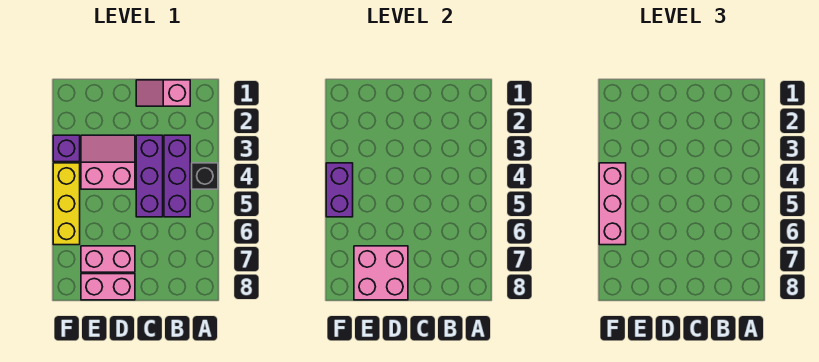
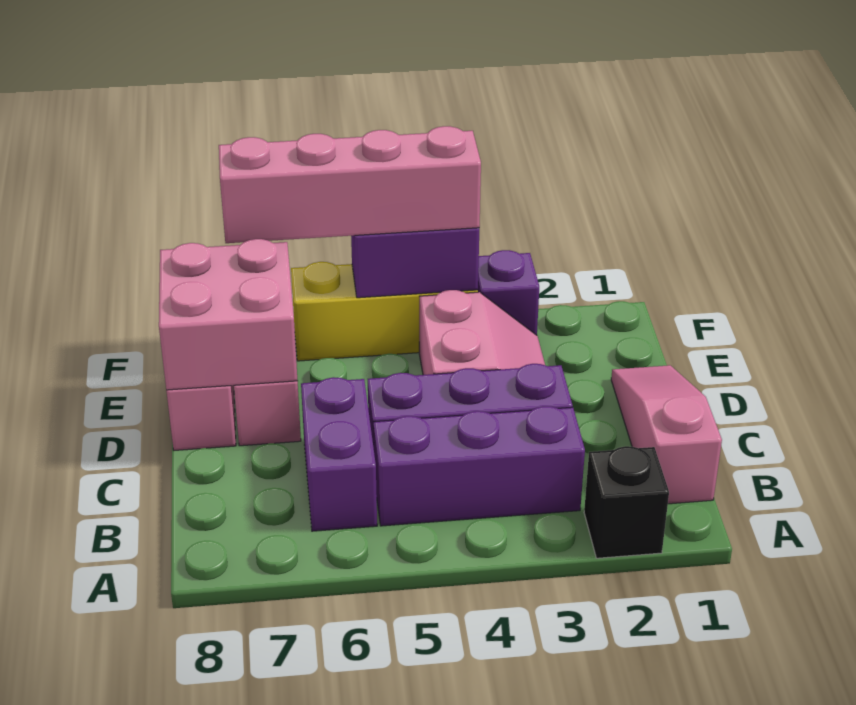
black 1x1 brick [192,163,218,189] -> black 1x1 brick moved to [584,446,669,558]
pink 1x2 slope [136,80,190,106] -> pink 1x3 slope [611,365,722,504]
none -> purple 1x2 brick [301,377,377,531]
pink 1x3 brick [599,163,626,245] -> pink 1x4 brick [219,126,481,243]

